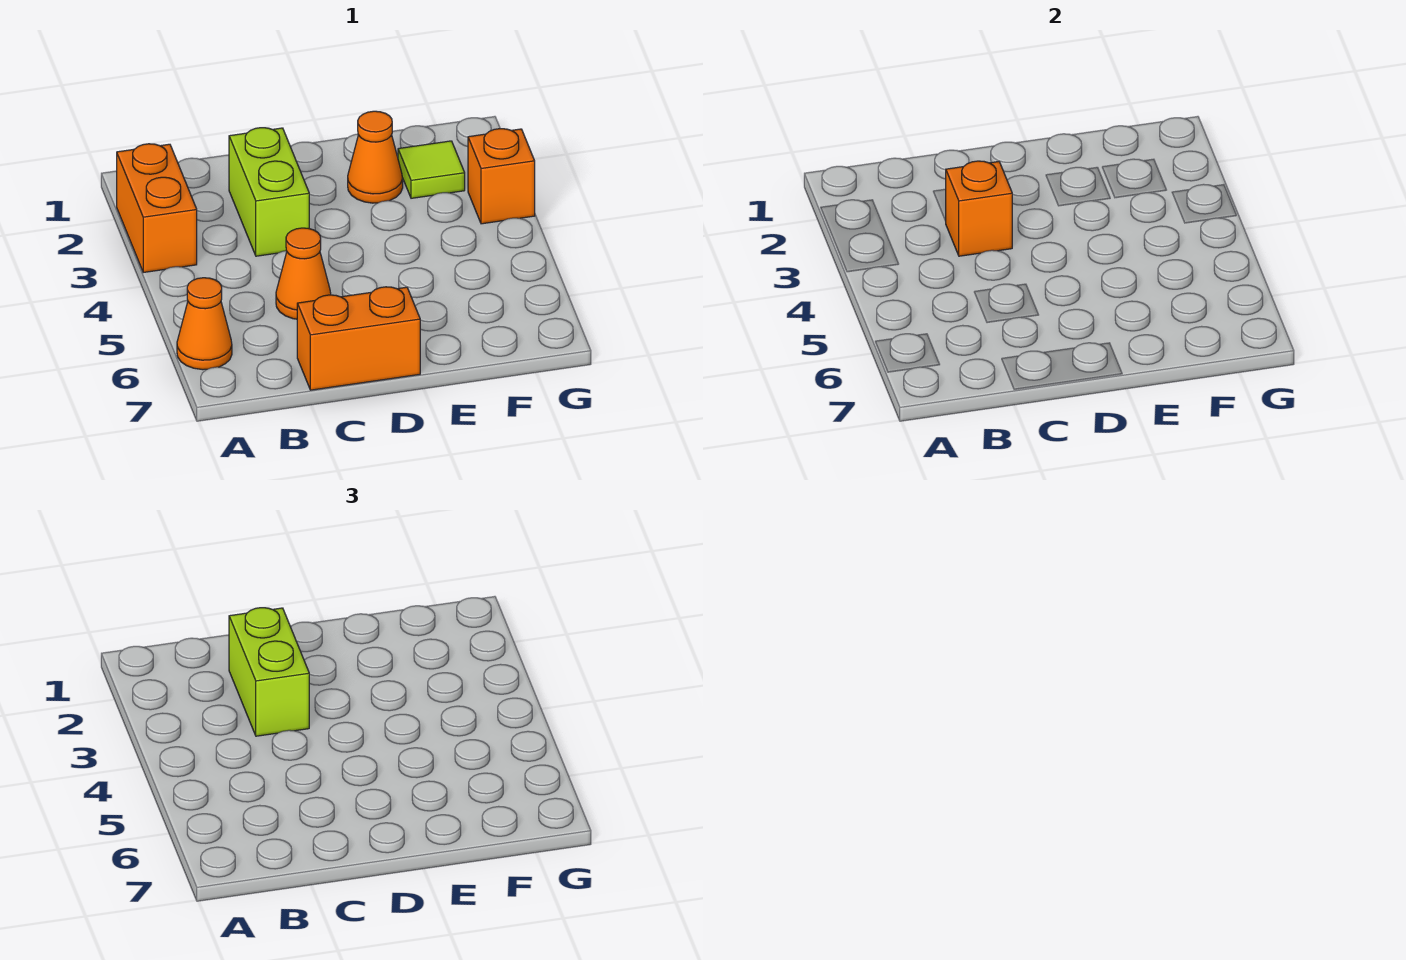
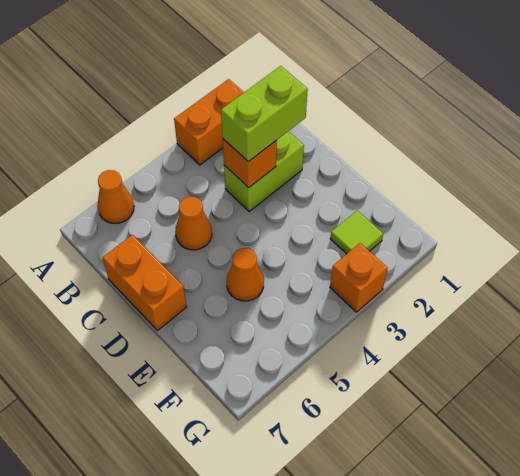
orange 1x1 cone [348,111,403,203] -> orange 1x1 cone moved to [227,248,264,301]

